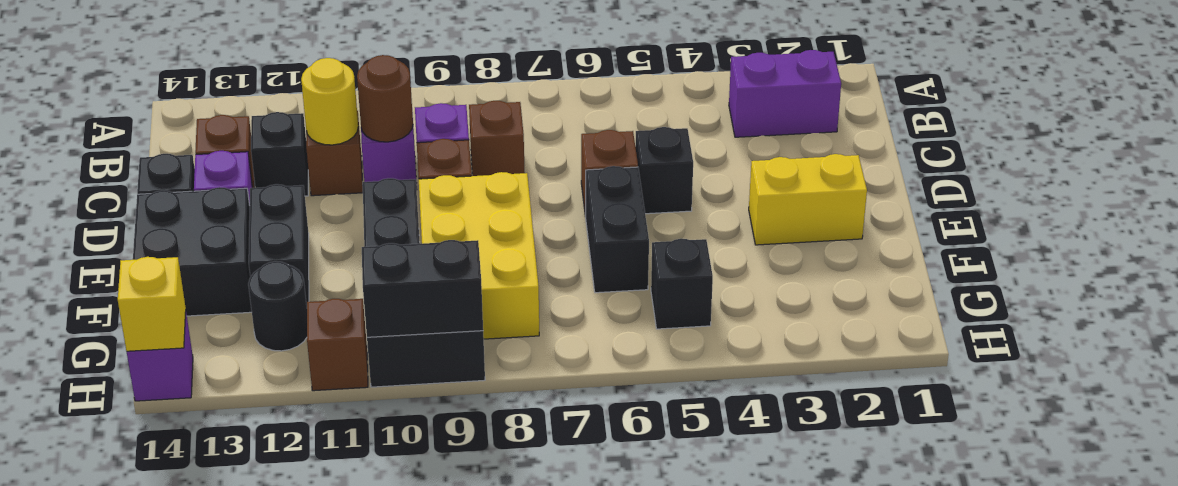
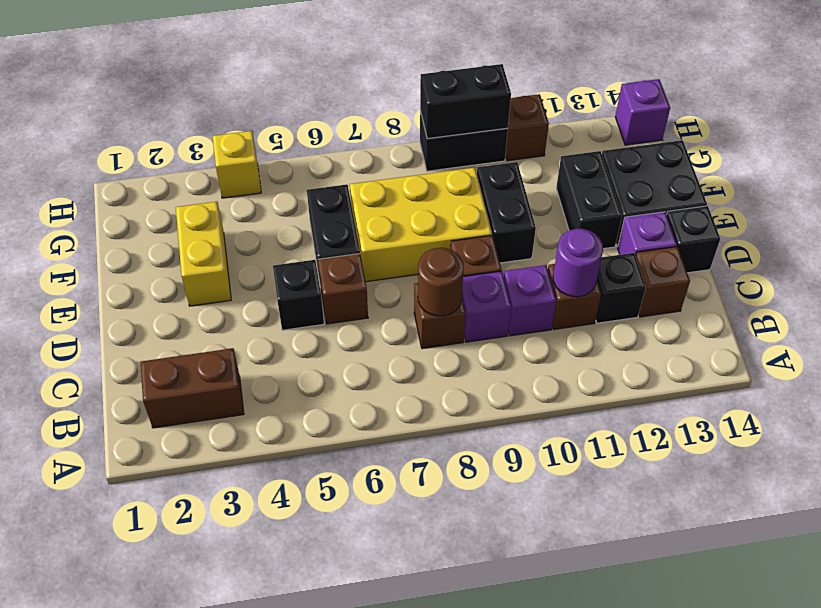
purple 1x2 brick [729,50,841,137] -> brown 1x2 brick [141,348,244,428]
brown 1x1 round brick [357,55,413,142] -> brown 1x1 round brick moved to [418,248,464,316]
yellow 1x1 round brick [301,58,358,145] -> purple 1x1 round brick [553,229,603,297]
yellow 1x2 brick [749,154,867,245] -> yellow 1x2 brick turned to [176,202,231,306]
yellow 2x3 brick [419,172,539,339] -> yellow 2x3 brick turned to [350,168,492,282]
black 1x1 brick [651,239,713,329] -> none
black 1x1 round brick [248,261,307,351] -> none
yellow 1x1 brick [118,257,186,351] -> yellow 1x1 brick moved to [212,131,261,198]

